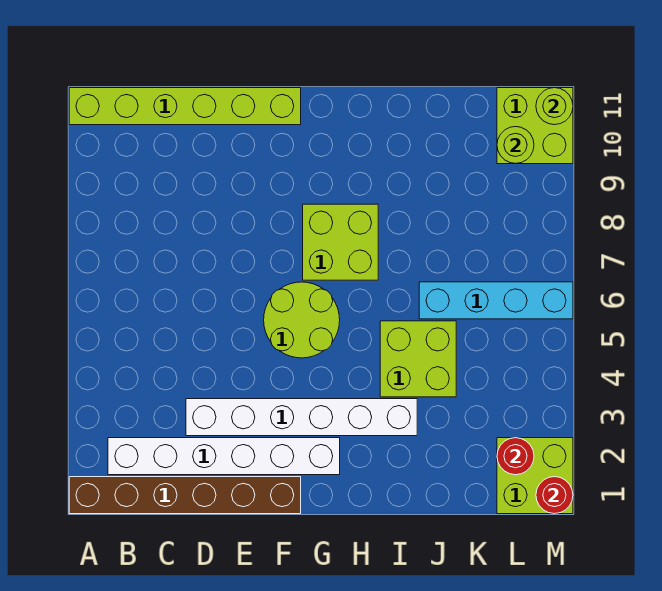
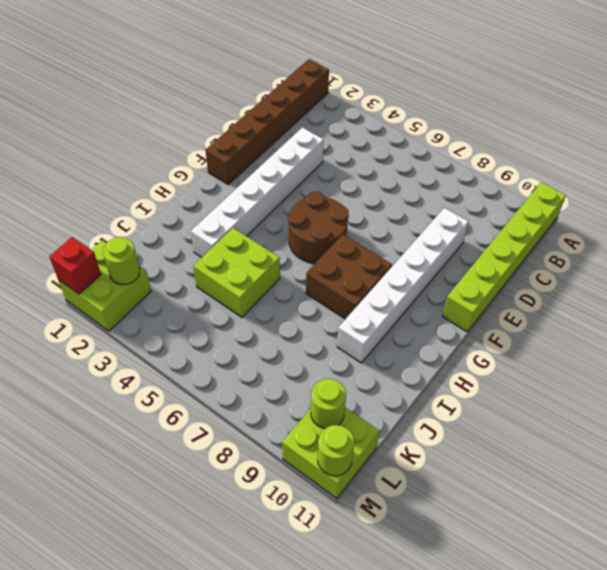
white 1x6 brick [108,438,340,475] -> white 1x6 brick moved to [337,208,469,363]
lime 2x2 round brick [264,282,340,358] -> brown 2x2 round brick [288,191,349,263]
lime 2x2 brick [303,204,378,280] -> brown 2x2 brick [306,235,392,319]
cyan 1x4 brick [419,282,573,319] -> none
red 1x1 round brick [497,438,534,475] -> lime 1x1 round brick [103,237,140,285]
red 1x1 round brick [536,477,573,514] -> red 1x1 brick [49,237,101,294]

